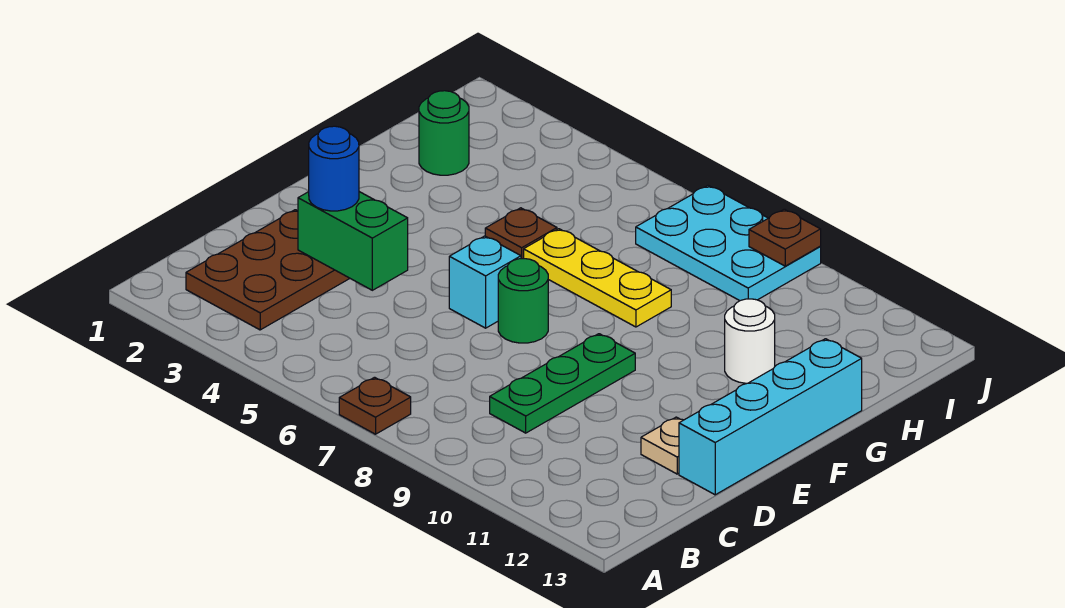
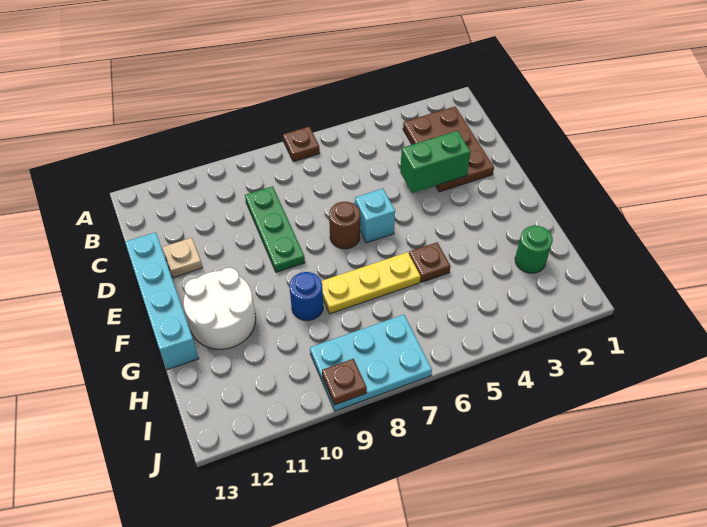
blue 1x1 round brick [309,126,359,211] -> blue 1x1 round brick moved to [289,272,323,321]
green 1x1 round brick [498,259,548,343] -> brown 1x1 round brick [329,202,360,249]
white 1x1 round brick [725,299,775,383] -> white 2x2 round brick [184,268,256,349]

